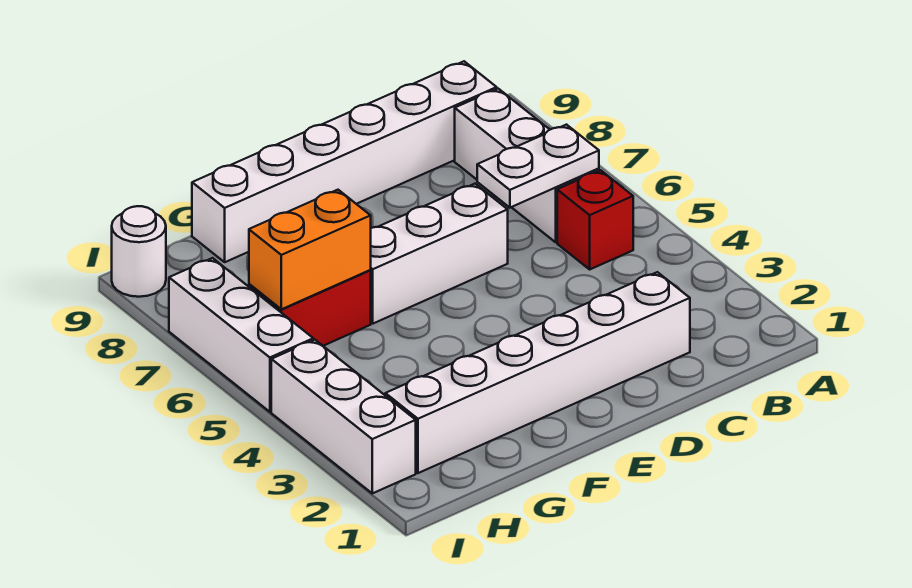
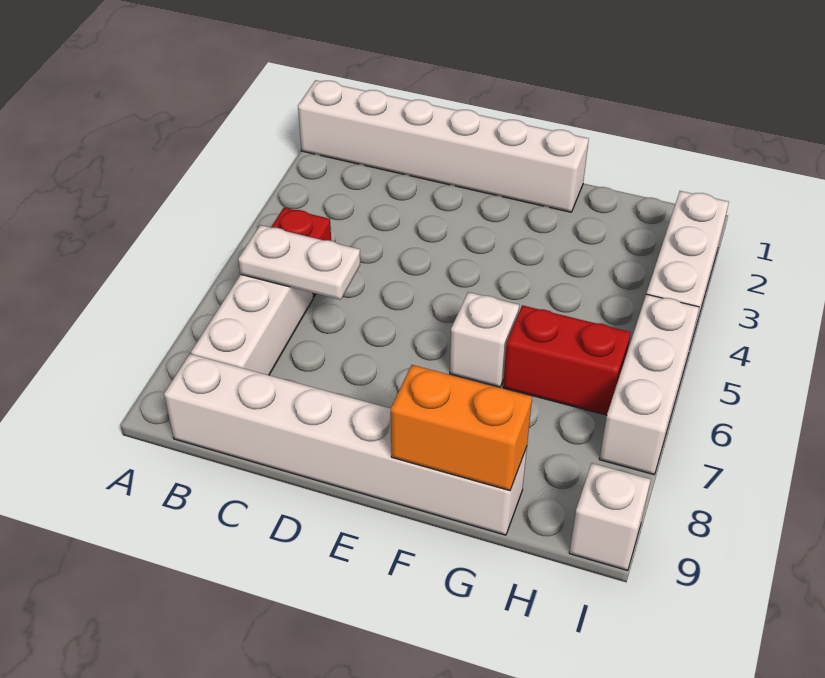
white 1x6 brick [385,272,690,473] -> white 1x6 brick moved to [298,80,589,212]
white 1x3 brick [370,184,508,324] -> white 1x1 brick [450,292,519,387]
orange 1x2 brick [249,190,371,309] -> orange 1x2 brick moved to [391,365,532,491]
white 1x1 round brick [112,206,166,297] -> white 1x1 brick [569,463,651,570]

